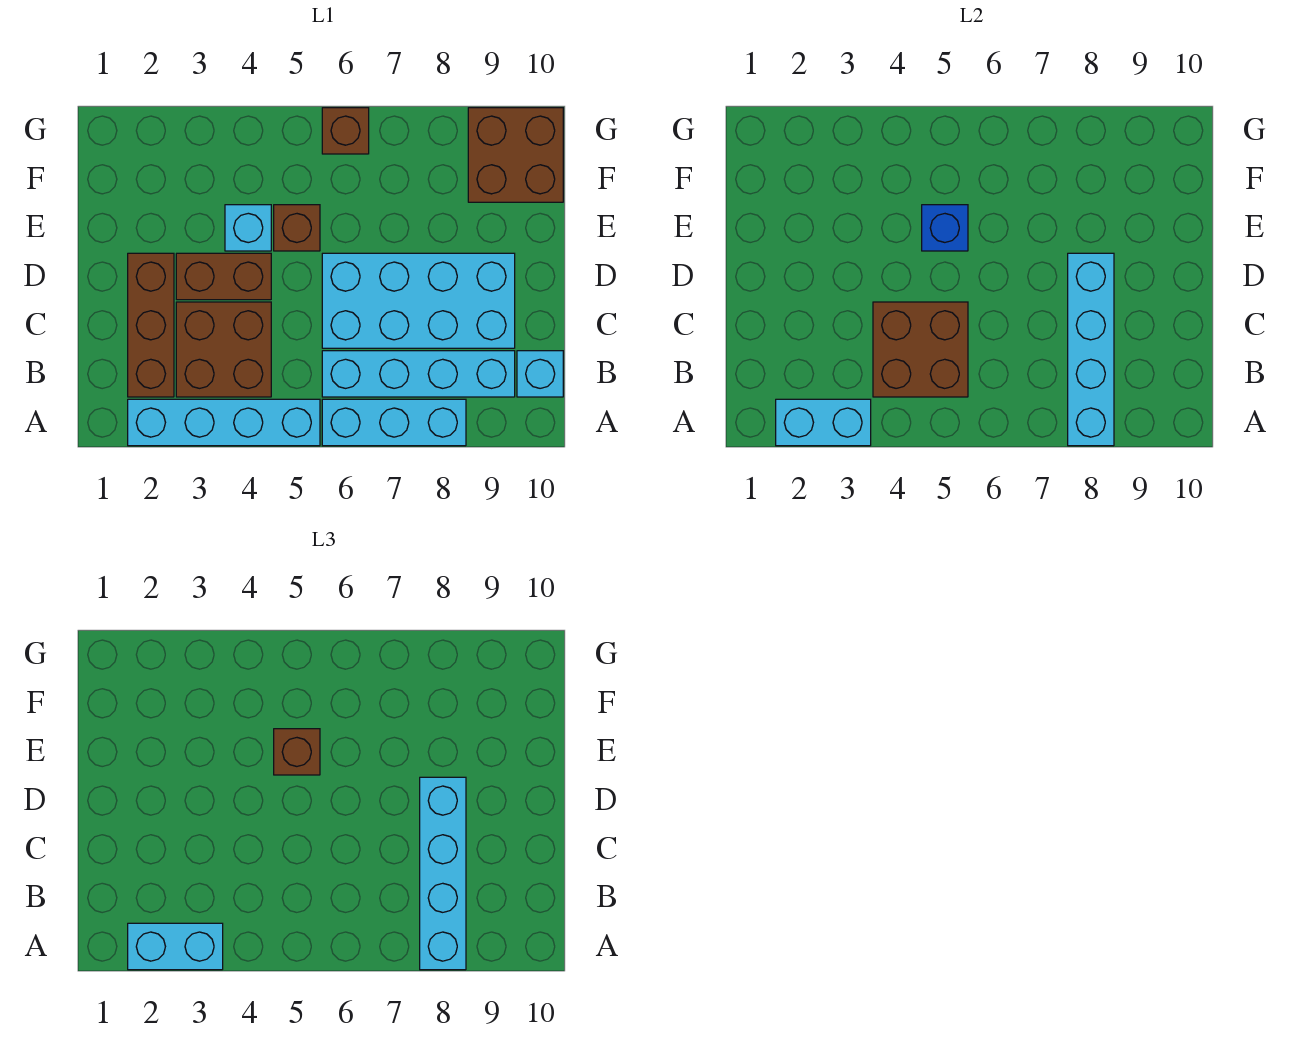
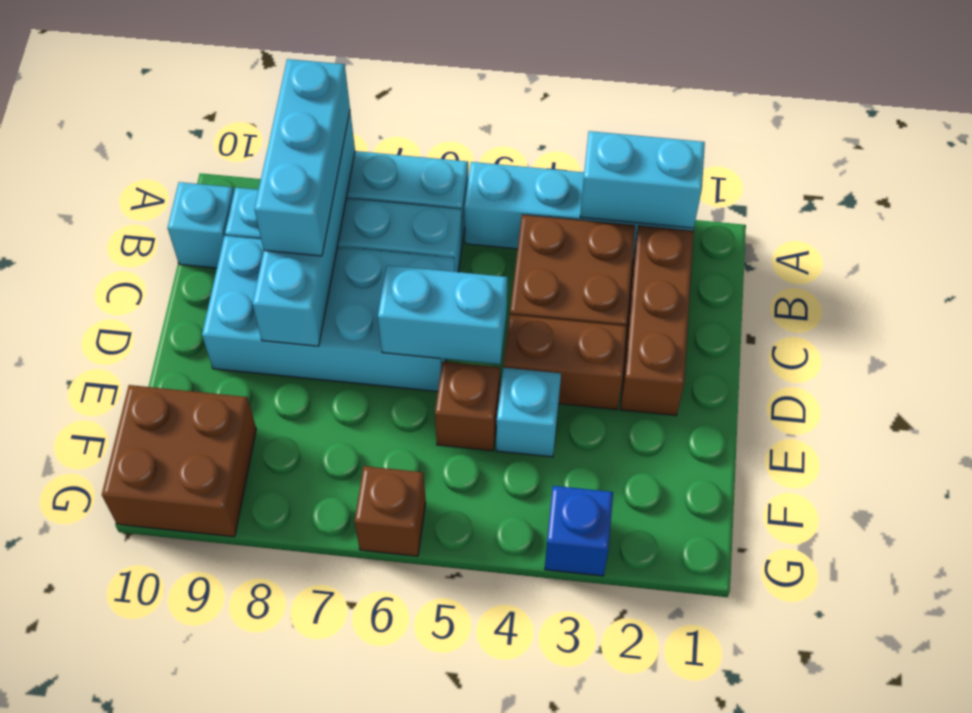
cyan 1x2 brick [128,923,223,970] -> cyan 1x2 brick moved to [378,265,508,364]
cyan 1x4 brick [420,777,466,970] -> cyan 1x3 brick [254,59,350,256]
brown 2x2 brick [873,302,968,397] -> none
blue 1x1 brick [922,205,968,251] -> blue 1x1 brick moved to [545,486,613,576]
brown 1x1 brick [274,729,320,775] -> none

